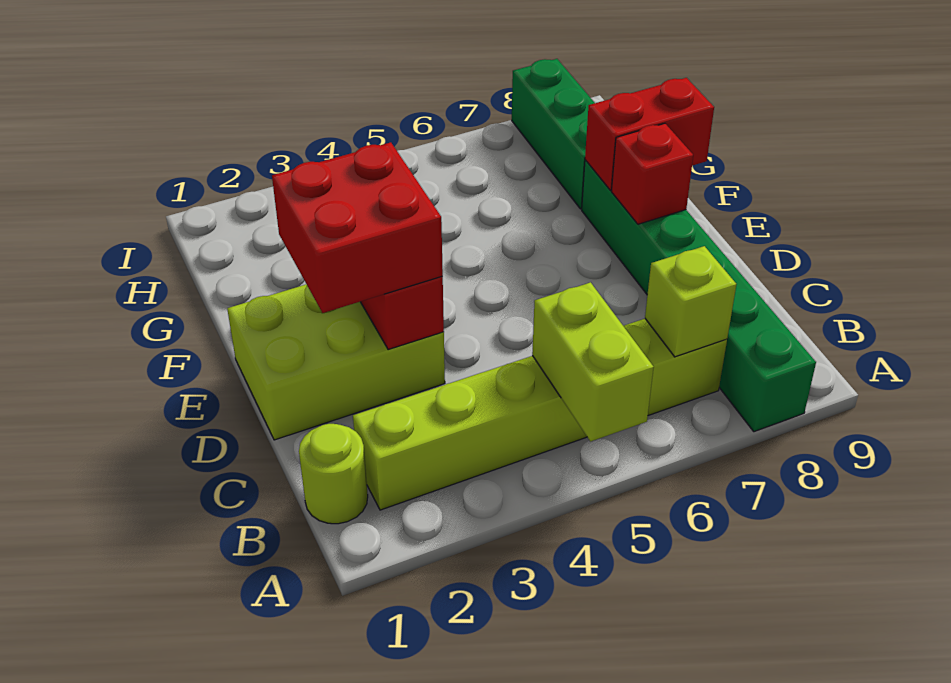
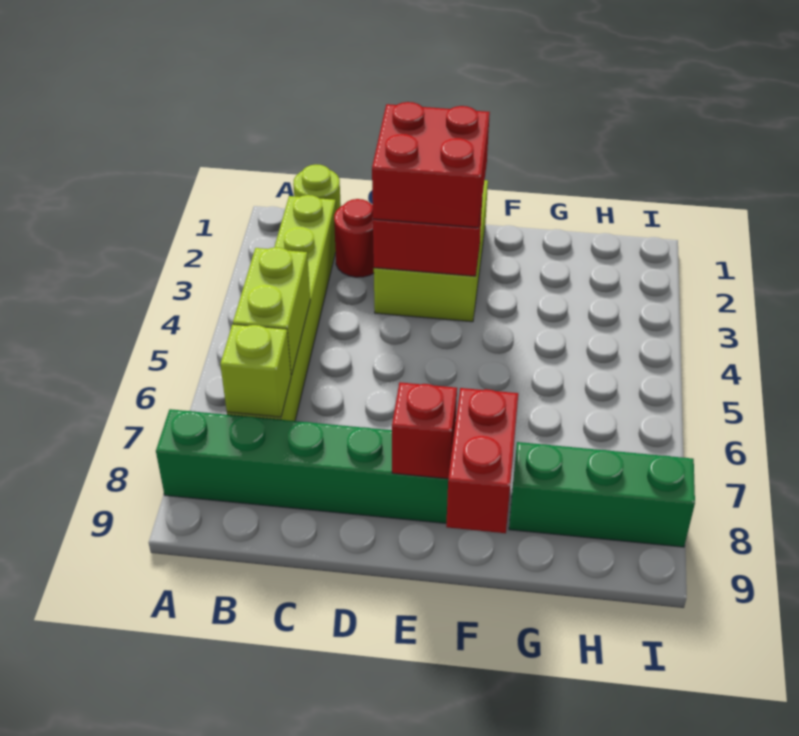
lime 1x2 brick [532,282,654,442] -> lime 1x2 brick turned to [233,247,310,375]
none -> red 1x1 round brick [334,199,374,277]

